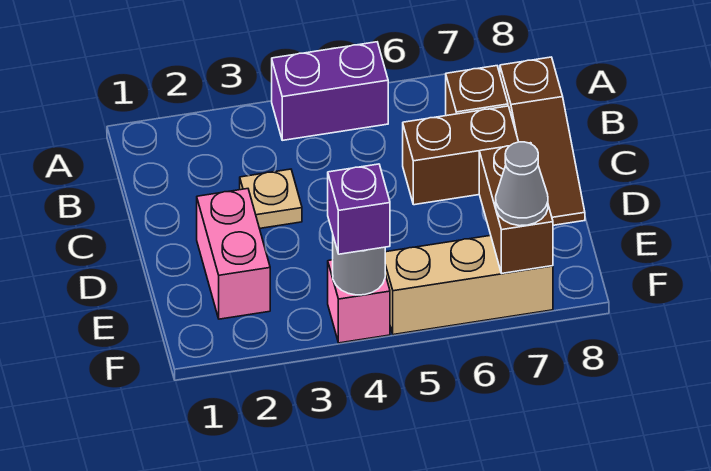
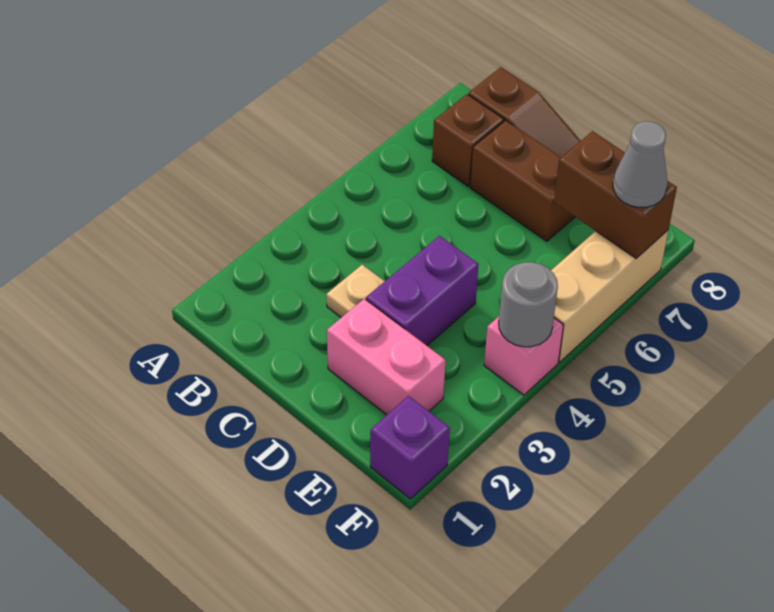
purple 1x2 brick [272,42,388,140] -> purple 1x2 brick moved to [366,236,479,346]
brown 1x2 brick [403,106,518,205] -> brown 1x2 brick turned to [470,120,575,241]
purple 1x1 brick [328,164,390,254] -> purple 1x1 brick moved to [370,396,450,499]

